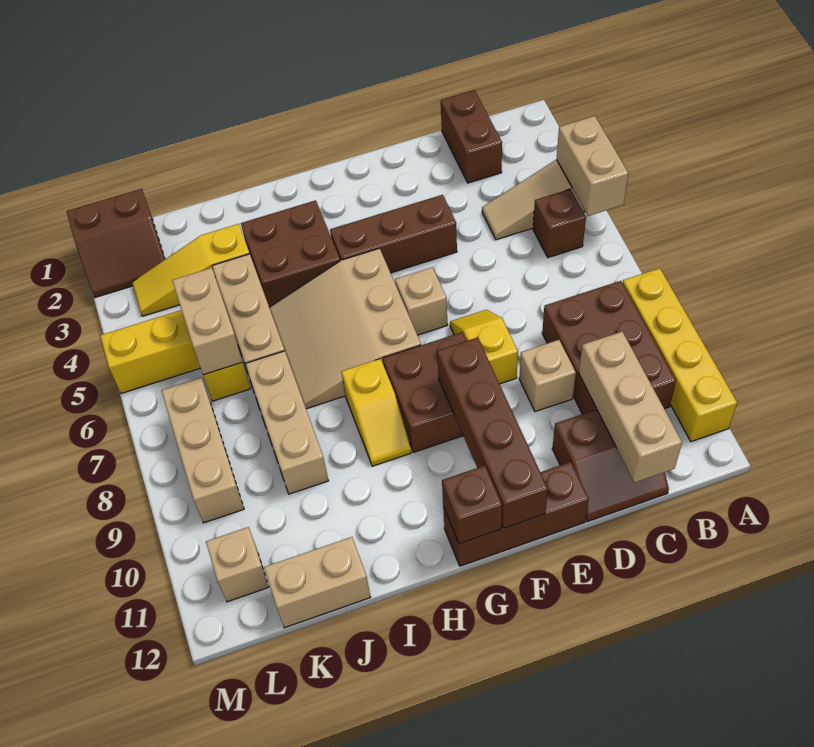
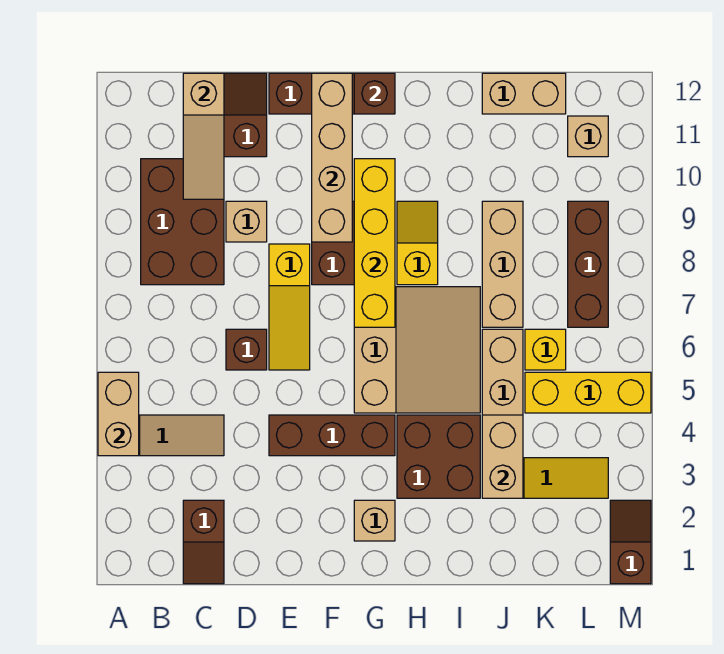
yellow 1x4 brick [623,268,737,442] -> yellow 1x4 brick moved to [354,159,395,327]
brown 1x1 brick [533,189,586,258] -> brown 1x1 brick moved to [226,329,267,370]
brown 1x2 brick [441,90,502,183] -> brown 1x2 slope [183,500,224,584]
tan 1x3 brick [579,332,682,483] -> tan 1x3 slope [183,73,224,199]
yellow 1x2 slope [450,310,518,384] -> yellow 1x3 slope [269,244,310,370]
tan 1x1 brick [395,267,448,335] -> tan 1x1 brick moved to [354,500,395,541]
brown 1x4 brick [437,337,548,528] -> tan 1x4 brick [312,73,352,242]
tan 1x2 brick [172,268,243,375] -> tan 1x2 brick moved to [482,415,523,498]
brown 2x2 slope [66,189,165,297] -> brown 1x2 slope [610,500,651,584]
tan 1x3 brick [162,378,244,523] -> brown 1x3 brick [568,201,608,327]

